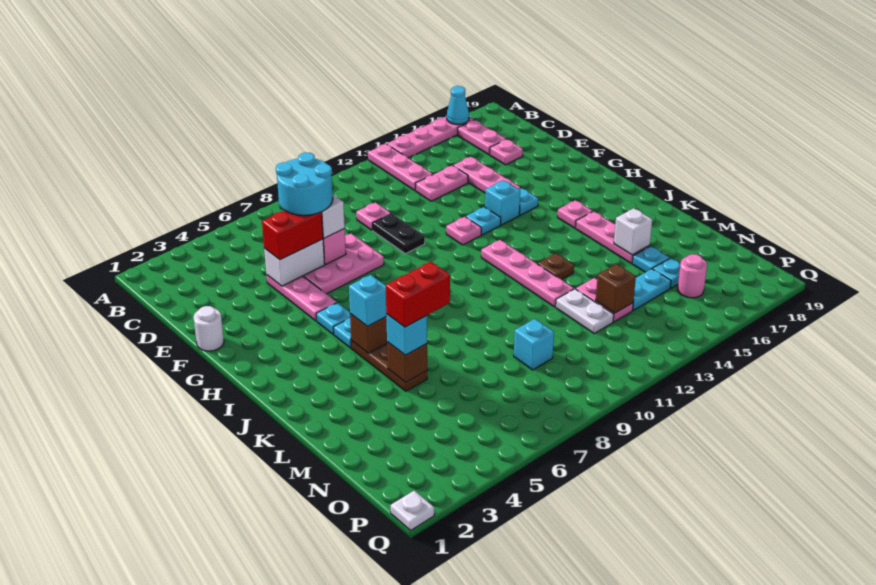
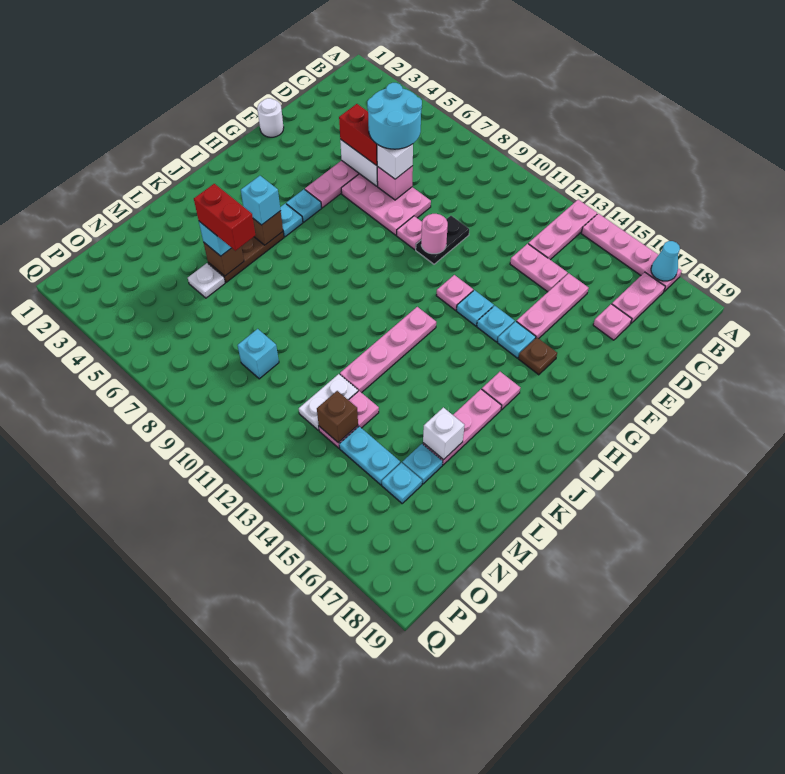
pink 1x1 plate [356,202,391,230] -> pink 1x1 plate moved to [397,216,422,250]
cyan 1x1 brick [485,180,520,225] -> cyan 1x1 plate [477,306,515,342]
brown 1x1 plate [538,253,574,279] -> brown 1x1 plate moved to [519,338,557,375]
pink 1x1 round brick [678,254,707,298] -> pink 1x1 round brick moved to [421,214,448,254]
white 1x1 plate [391,491,434,530] -> white 1x1 plate moved to [188,263,225,298]

